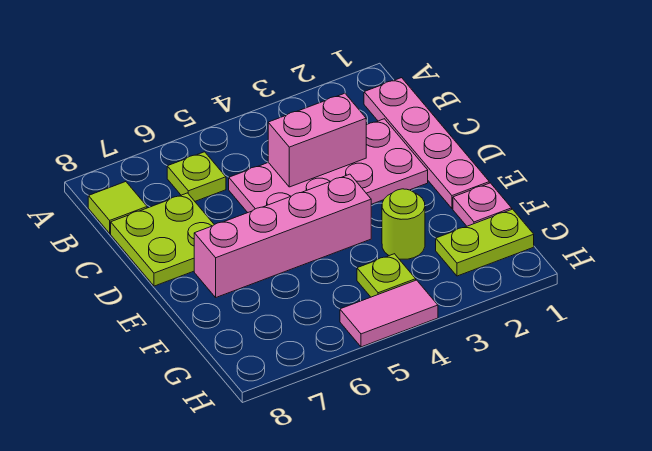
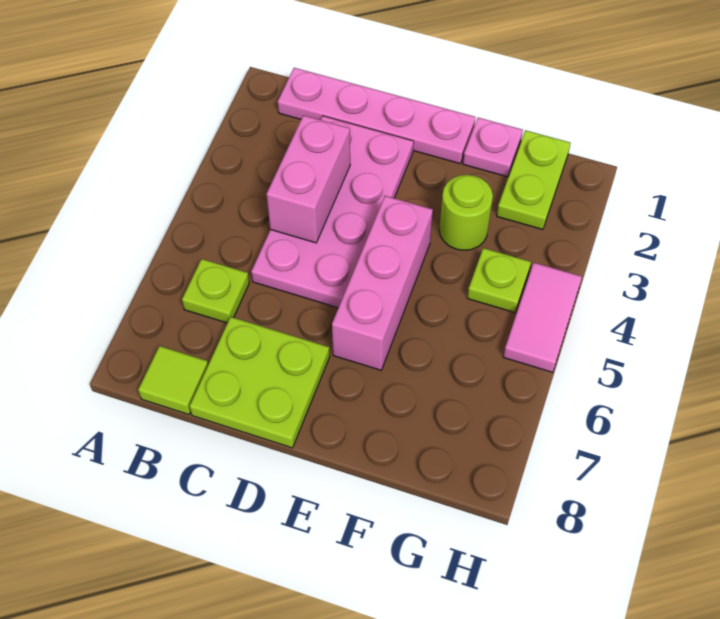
pink 1x4 brick [194,174,371,297] -> pink 1x3 brick [332,196,433,370]

